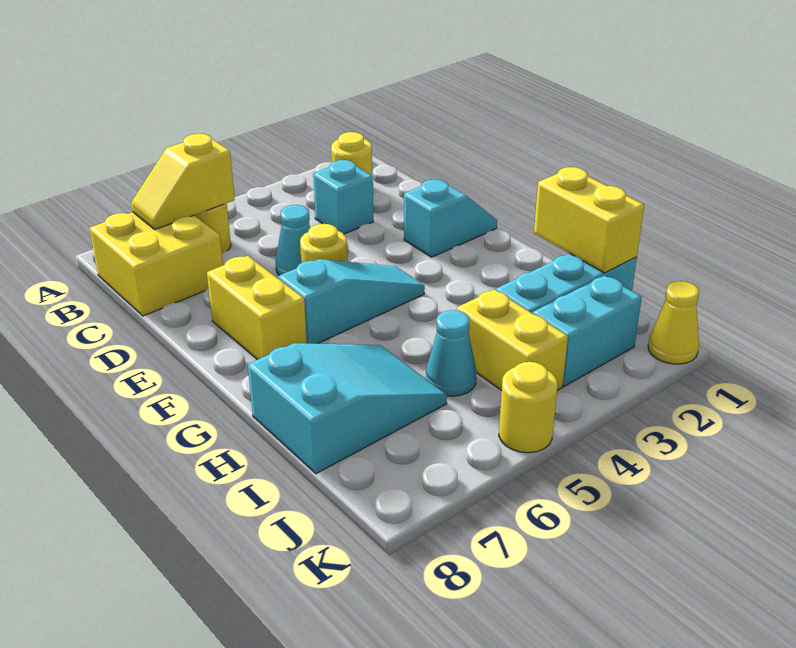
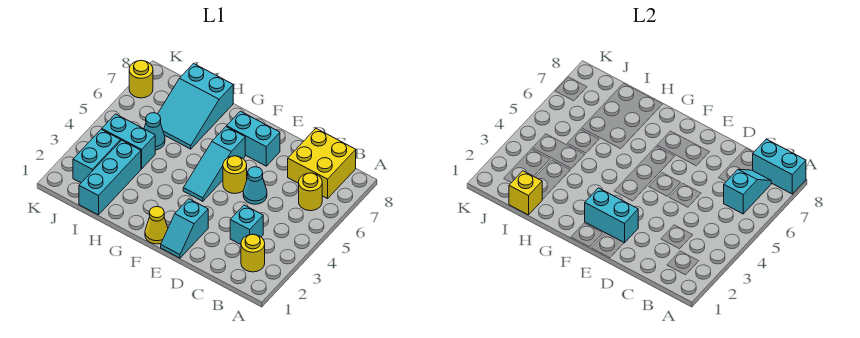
none -> cyan 1x2 brick [753,139,806,194]
yellow 1x2 slope [131,134,235,229] -> cyan 1x2 slope [724,169,771,214]
none -> cyan 1x2 brick [585,188,638,243]
yellow 1x2 brick [207,256,307,360] -> cyan 1x2 brick [227,111,280,166]
yellow 1x2 brick [534,167,644,273] -> yellow 1x1 brick [509,171,542,215]
yellow 1x2 brick [457,290,568,391] -> cyan 1x2 brick [102,114,155,169]
yellow 1x1 cone [648,281,699,364] -> yellow 1x1 cone moved to [145,207,168,244]
yellow 1x1 round brick [499,362,558,453] -> yellow 1x1 round brick moved to [129,60,153,98]

